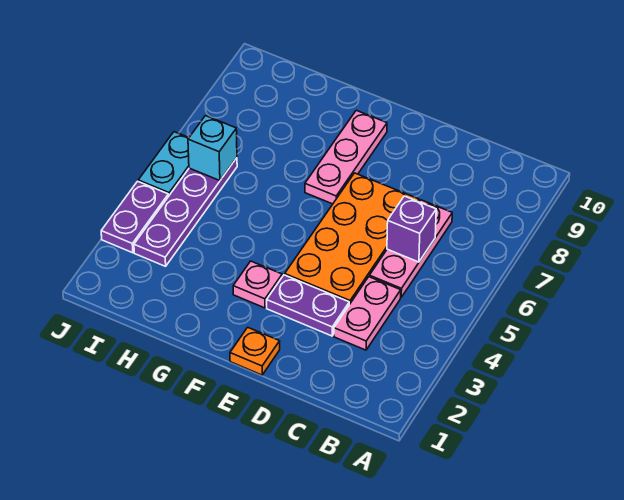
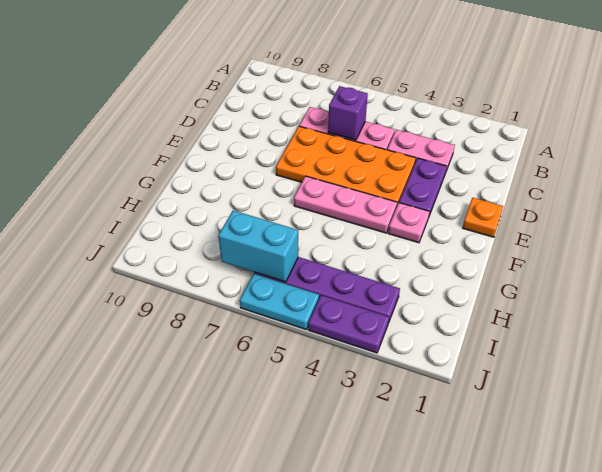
pink 1x3 plate [305,110,387,204] -> pink 1x3 plate moved to [294,176,397,233]
cyan 1x1 brick [188,116,237,181] -> cyan 1x2 brick [218,210,298,282]

